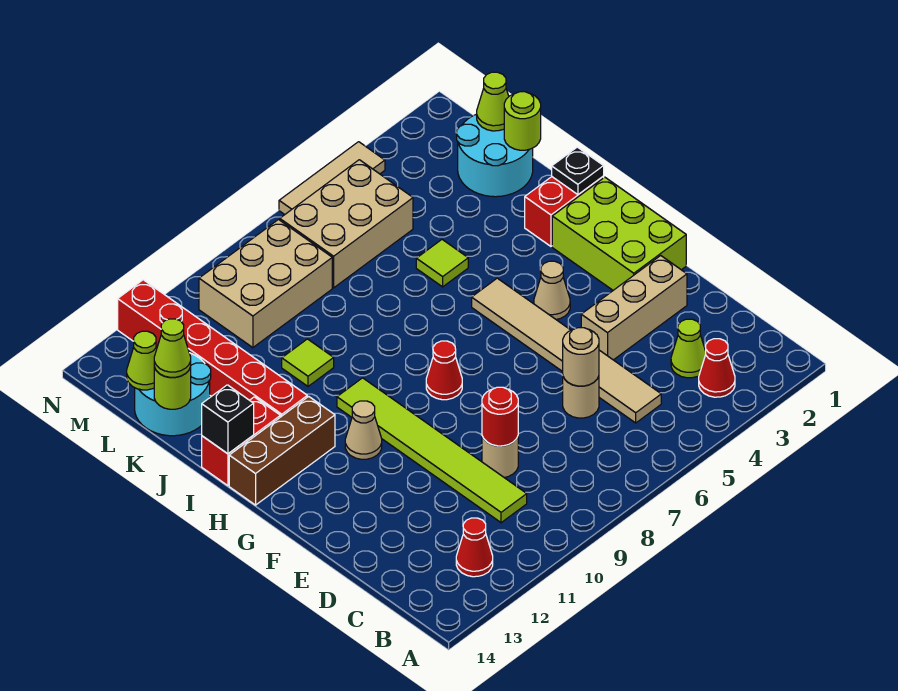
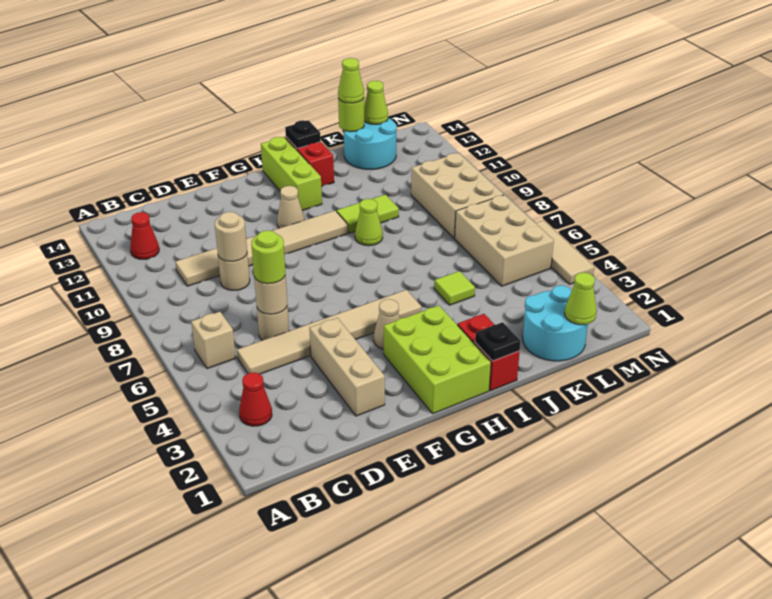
none -> tan 1x1 brick [191,312,236,369]
lime 1x1 cone [671,319,706,378] -> lime 1x1 cone moved to [355,199,383,246]
lime 1x6 tile [337,378,527,523] -> tan 1x6 tile [175,211,348,286]
red 1x1 round brick [482,387,518,446] -> tan 1x1 round brick [215,212,247,261]
lime 2x3 brick [552,177,686,290] -> lime 2x3 brick turned to [384,306,491,414]
red 1x1 cone [426,341,462,400] -> none
brown 1x3 brick [229,396,335,505] -> lime 1x3 brick [261,137,322,211]
red 1x6 brick [118,280,307,417] -> none
black 1x1 brick [202,385,254,454] -> black 1x1 plate [285,120,321,148]
lime 1x1 tile [282,339,334,386] -> lime 1x2 tile [336,195,399,233]
lime 1x1 round brick [504,92,541,150] -> lime 1x1 round brick moved to [251,230,285,284]

